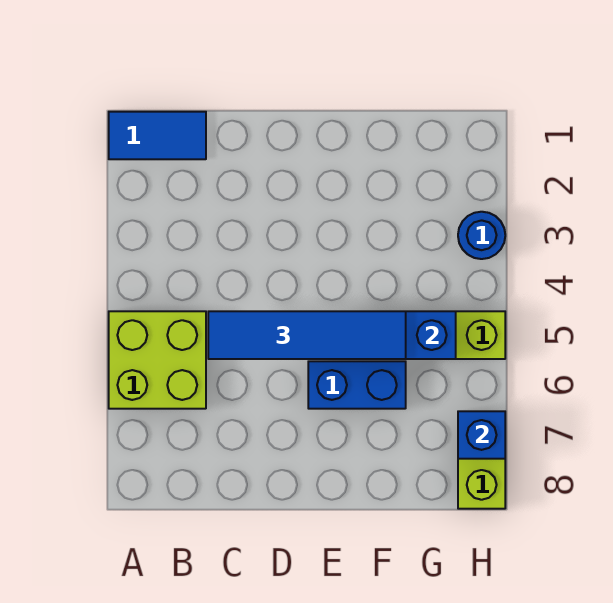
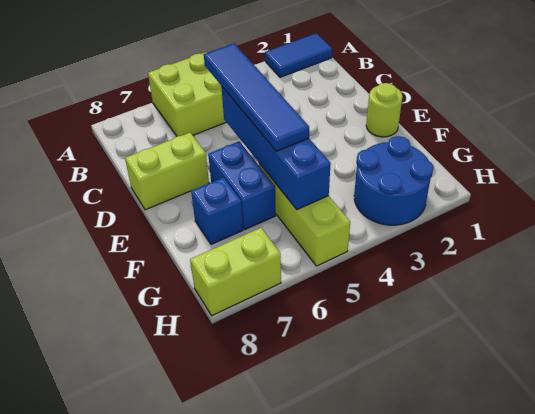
blue 1x2 tile [109,112,206,159] -> blue 1x2 tile turned to [265,33,332,77]
none -> lime 1x2 brick [125,133,209,210]
none -> lime 1x1 round brick [366,83,403,137]
blue 1x1 round brick [458,212,505,259] -> blue 2x2 round brick [354,136,434,225]
blue 1x1 brick [458,411,505,459] -> blue 1x1 brick moved to [191,177,243,245]

